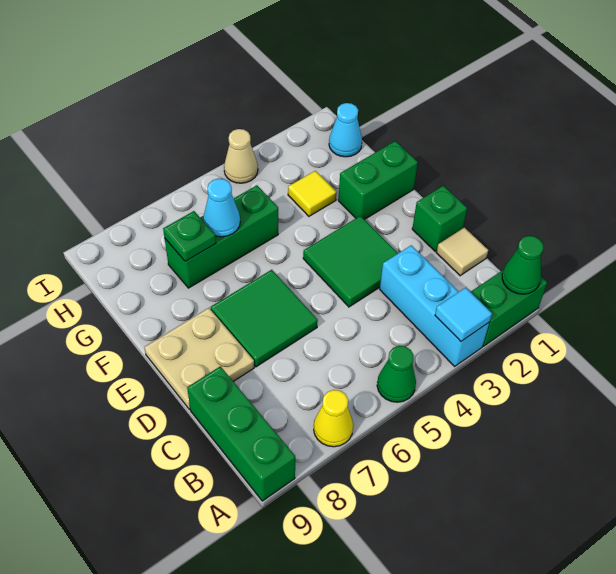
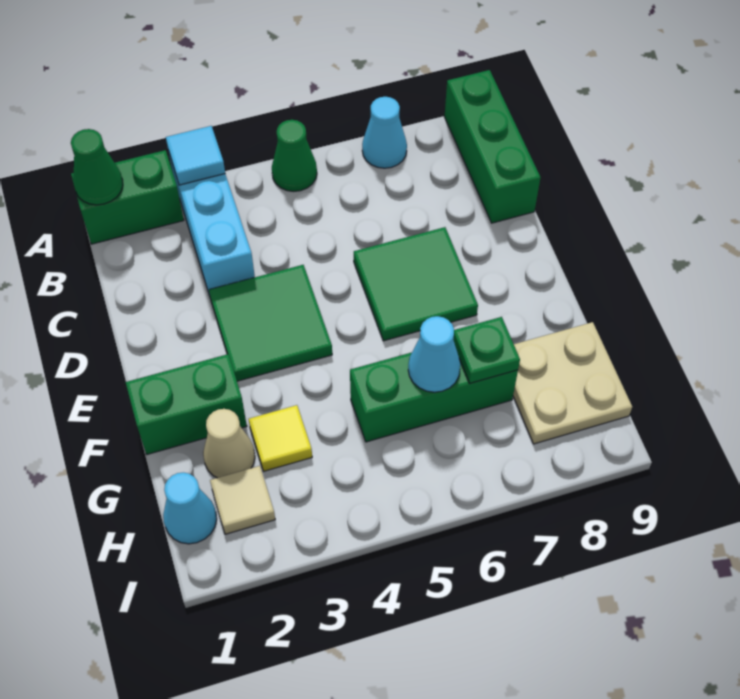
yellow 1x1 cone [314,390,353,447] -> cyan 1x1 cone [362,97,407,168]
tan 1x1 tile [436,228,488,276] -> tan 1x1 tile moved to [210,466,275,534]
green 1x1 brick [412,186,467,251] -> none
tan 2x2 plate [145,308,254,410] -> tan 2x2 plate moved to [513,322,632,444]
tan 1x1 cone [224,129,258,183] -> tan 1x1 cone moved to [203,409,255,478]

